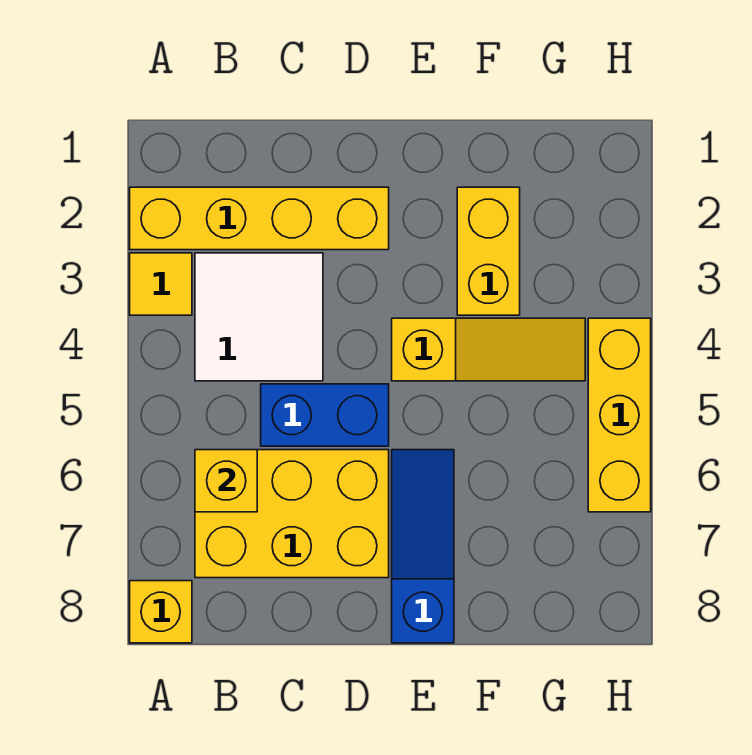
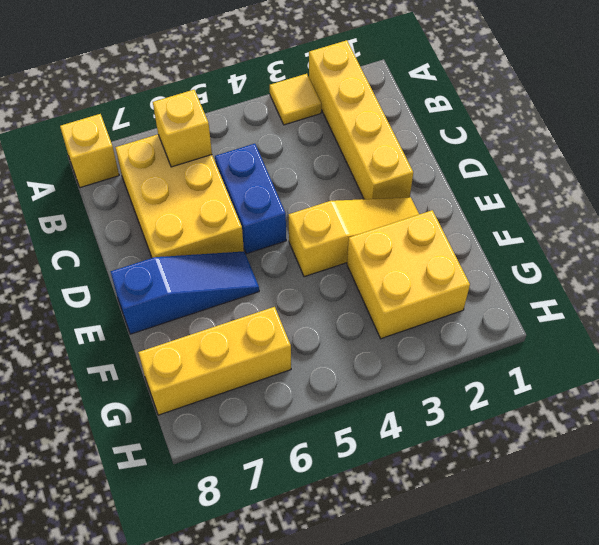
white 2x2 tile [195,253,323,381] -> none
yellow 1x3 slope [392,318,585,381] -> yellow 1x3 slope turned to [289,197,419,277]
yellow 1x2 brick [457,187,520,315] -> yellow 2x2 brick [347,210,470,339]
yellow 1x3 brick [588,318,651,512] -> yellow 1x3 brick moved to [138,307,291,415]

